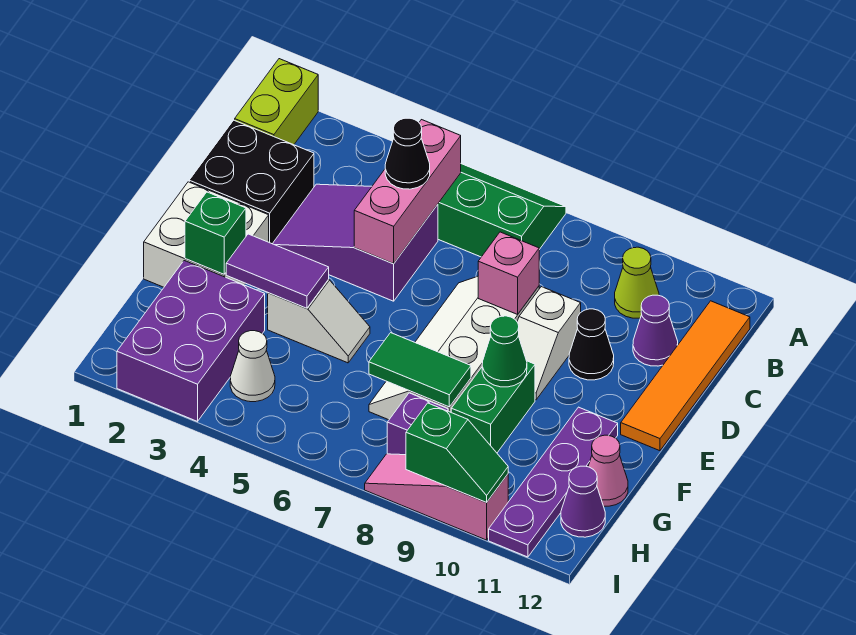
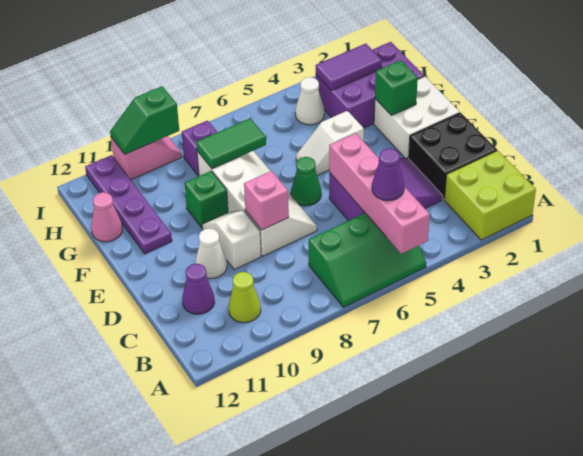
lime 1x2 brick [235,59,318,145] -> lime 2x2 brick [444,151,536,240]
pink 1x3 brick [354,120,461,264] -> pink 1x4 brick [329,133,430,254]
orange 1x4 tile [621,301,750,451] -> none
black 1x1 cone [385,118,430,189] -> none
black 1x1 cone [569,309,614,380] -> white 1x1 cone [195,228,227,279]
purple 1x2 tile [226,234,329,308] -> purple 1x2 tile moved to [316,44,382,90]
green 1x2 brick [451,361,535,453] -> green 1x1 brick [184,171,228,228]
green 1x1 cone [482,316,527,387] -> green 1x1 cone moved to [291,157,321,206]
purple 2x3 brick [117,261,265,421] -> purple 2x3 brick turned to [316,42,424,128]
purple 1x1 cone [561,466,605,537] -> purple 1x1 cone moved to [372,148,404,201]
pink 1x3 slope [365,454,508,540] -> pink 1x2 slope [111,136,182,180]

